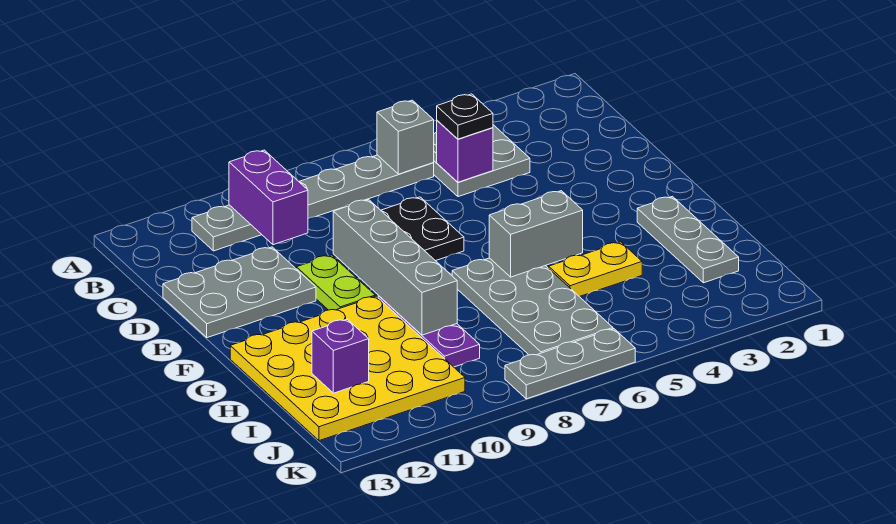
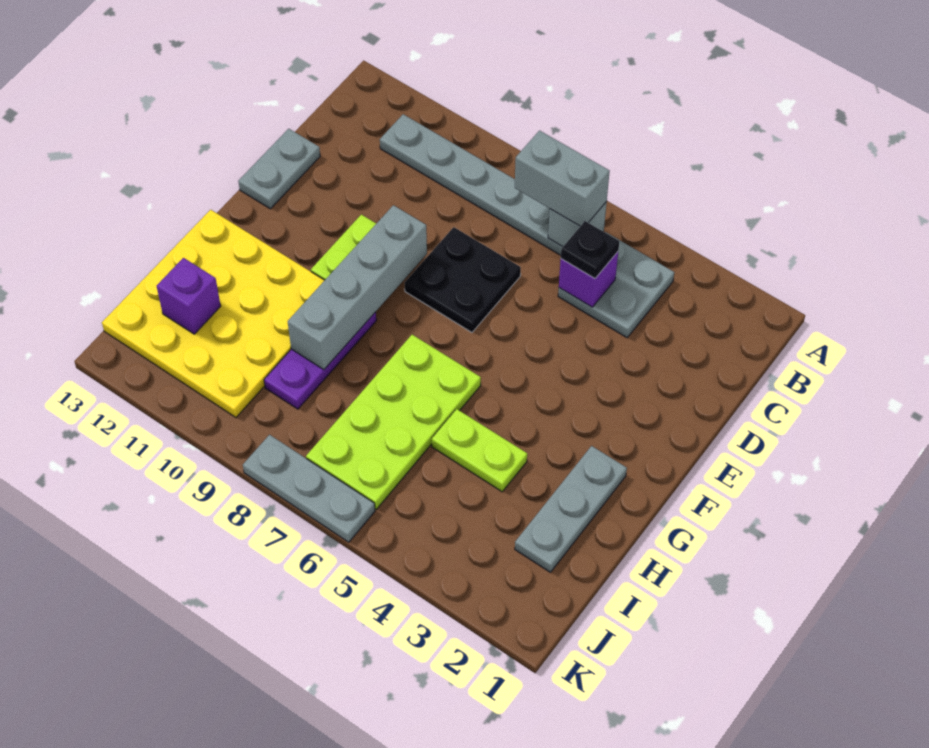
purple 1x2 brick [229,150,308,245] -> none
grey 2x3 plate [163,247,316,338] -> grey 1x2 plate [238,129,320,209]
grey 1x2 brick [489,191,583,277] -> grey 1x2 brick moved to [515,131,610,226]
grey 2x4 plate [452,258,613,355] -> lime 2x4 plate [306,335,481,509]
yellow 1x2 plate [549,242,642,297] -> lime 1x2 plate [432,409,527,492]

